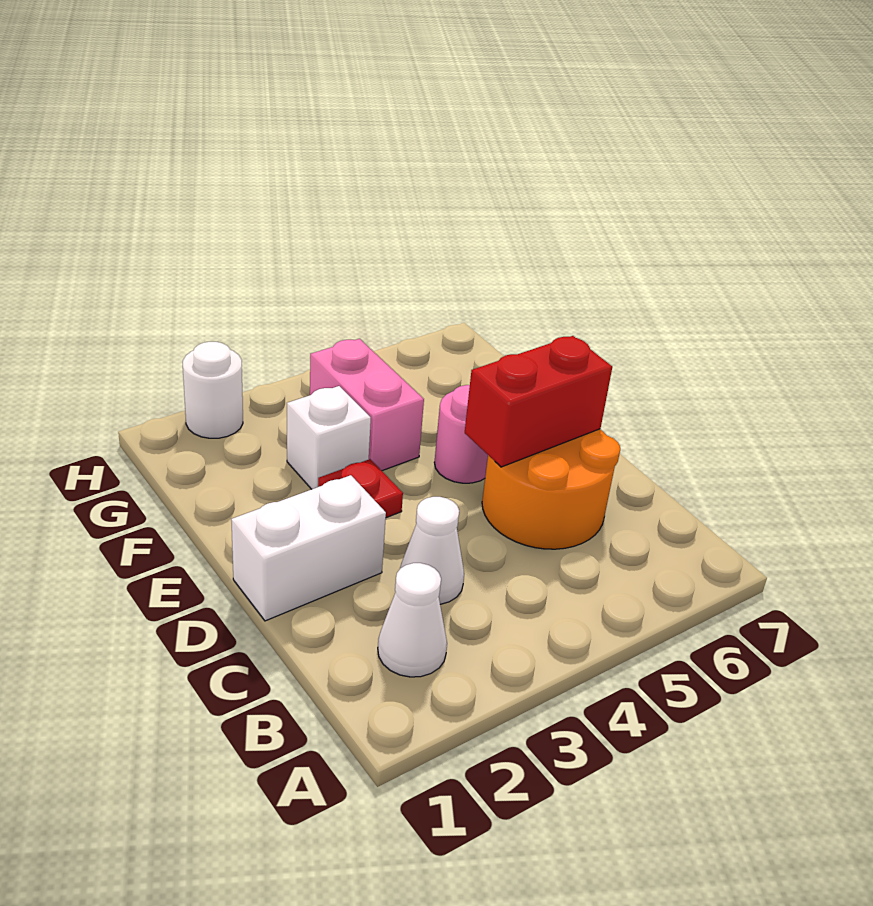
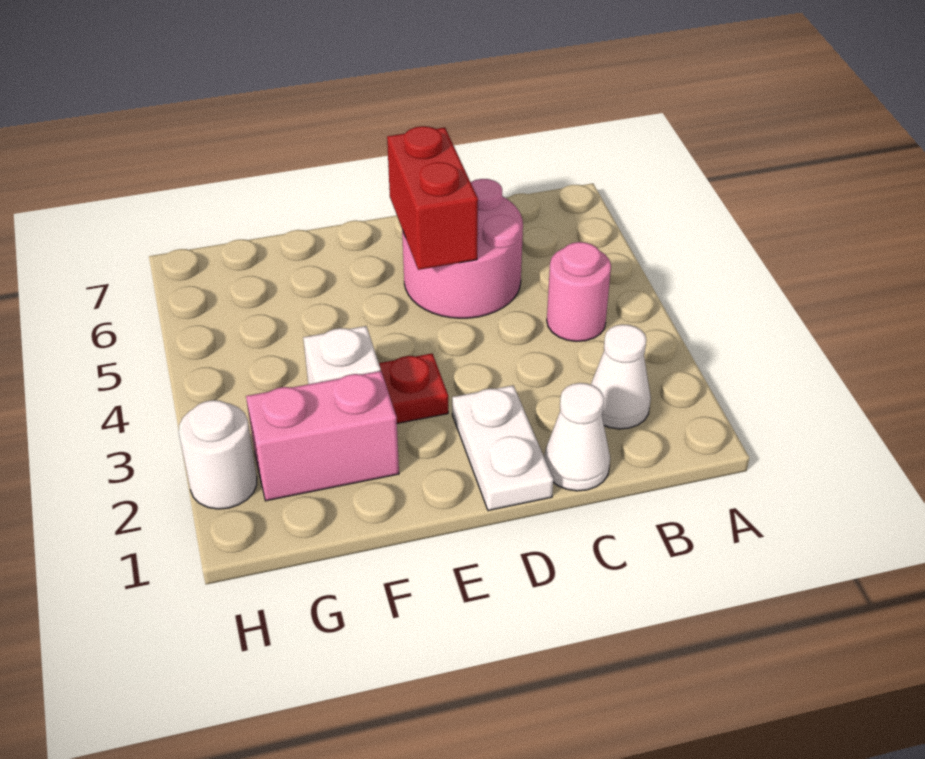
white 1x1 cone [400,497,464,604] -> white 1x1 cone moved to [544,383,610,491]
orange 2x2 round brick [482,429,620,549] -> pink 2x2 round brick [402,179,523,318]
white 1x2 brick [231,475,386,621] -> white 1x2 plate [452,385,553,511]
pink 1x1 round brick [434,385,488,483] -> pink 1x1 round brick moved to [547,242,611,342]
pink 1x2 brick [310,339,424,471] -> pink 1x2 brick moved to [246,371,399,501]

